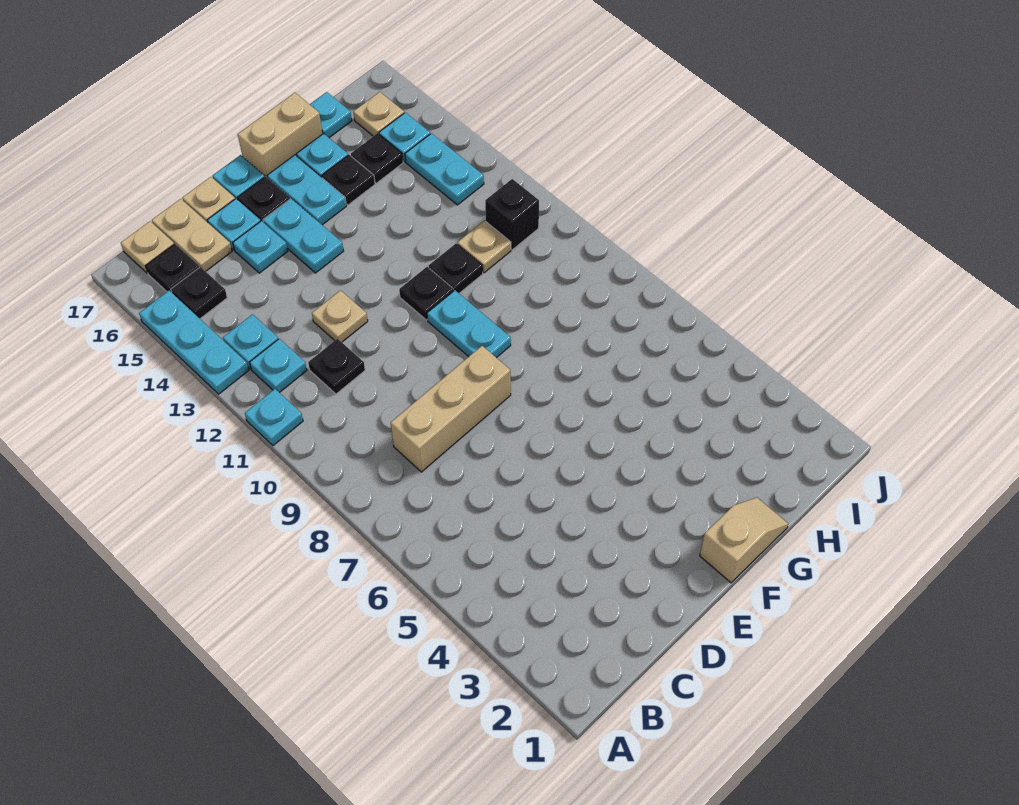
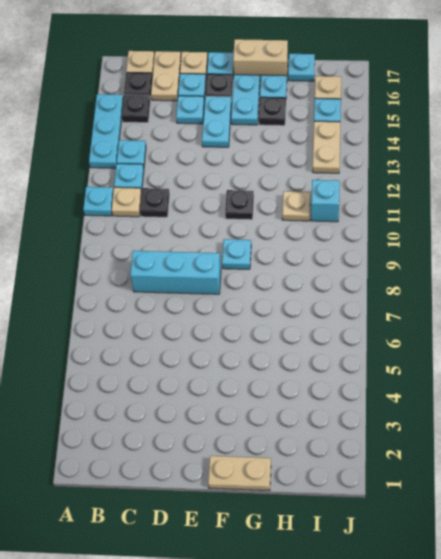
tan 1x3 brick [391,346,511,472] -> cyan 1x3 brick [130,251,221,294]
tan 1x1 plate [312,290,368,342] -> tan 1x1 plate moved to [112,187,142,217]
tan 1x2 slope [700,498,788,583] -> tan 1x2 plate [208,456,271,491]
cyan 1x2 plate [427,290,511,358] -> cyan 1x1 plate [222,239,251,269]
black 1x1 plate [429,244,483,293] -> none
black 1x1 plate [351,134,403,183] -> none
black 1x1 brick [485,179,539,250] -> cyan 1x1 brick [311,180,340,222]
cyan 1x2 plate [405,133,484,205] -> tan 1x2 plate [313,121,340,173]

